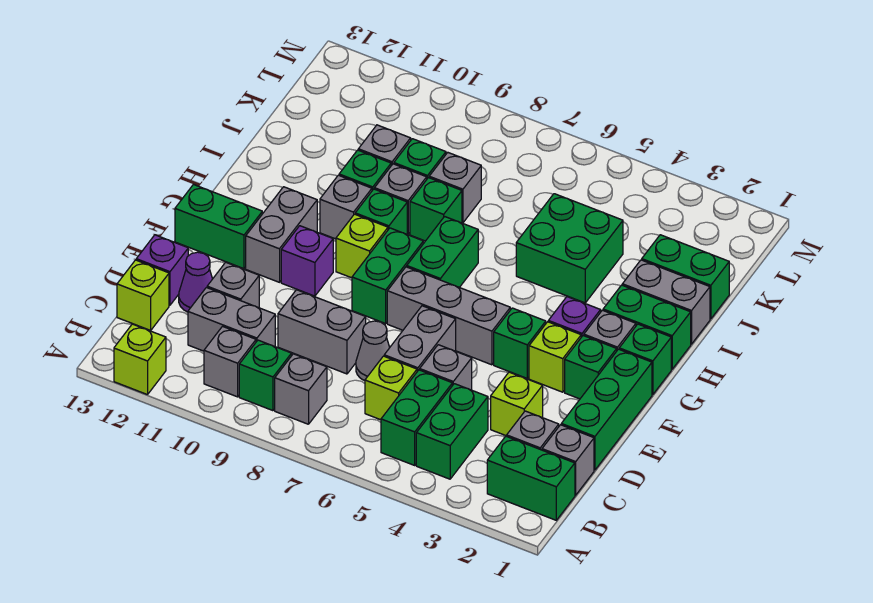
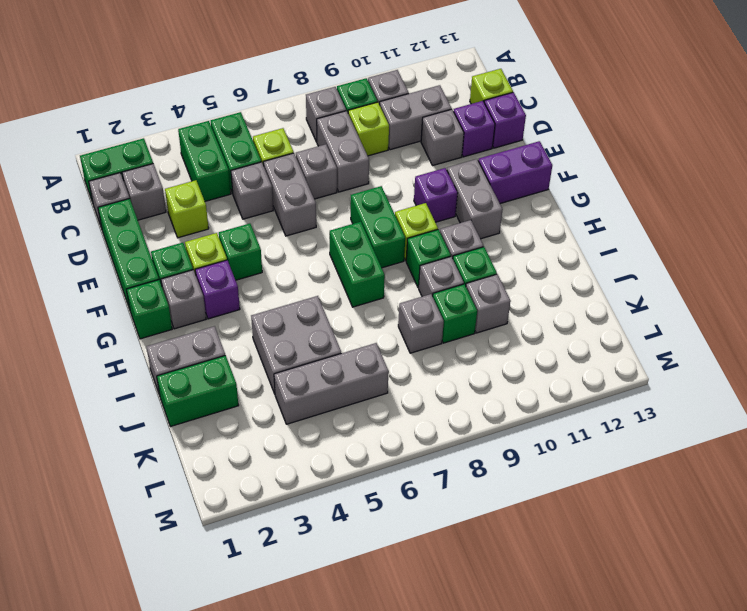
lime 1x1 brick [114,324,166,395] -> lime 1x1 brick moved to [348,102,389,156]
grey 1x1 cone [356,321,390,381] -> grey 1x1 brick [296,144,337,199]
grey 1x2 brick [278,290,366,374] -> grey 1x2 brick turned to [317,111,369,192]
purple 1x1 cone [179,252,212,312] -> purple 1x1 brick [453,101,495,157]
grey 1x3 brick [387,267,510,365] -> grey 1x3 brick moved to [274,343,389,424]
green 1x2 brick [175,185,262,269] -> purple 1x2 brick [479,141,552,204]
green 1x2 brick [603,285,691,369] -> none
green 2x2 brick [516,194,623,303] -> grey 2x2 brick [251,296,341,394]
green 1x1 brick [410,178,462,241] -> none

